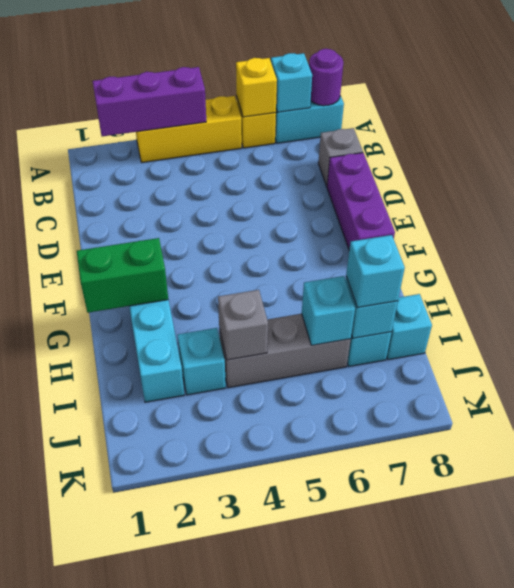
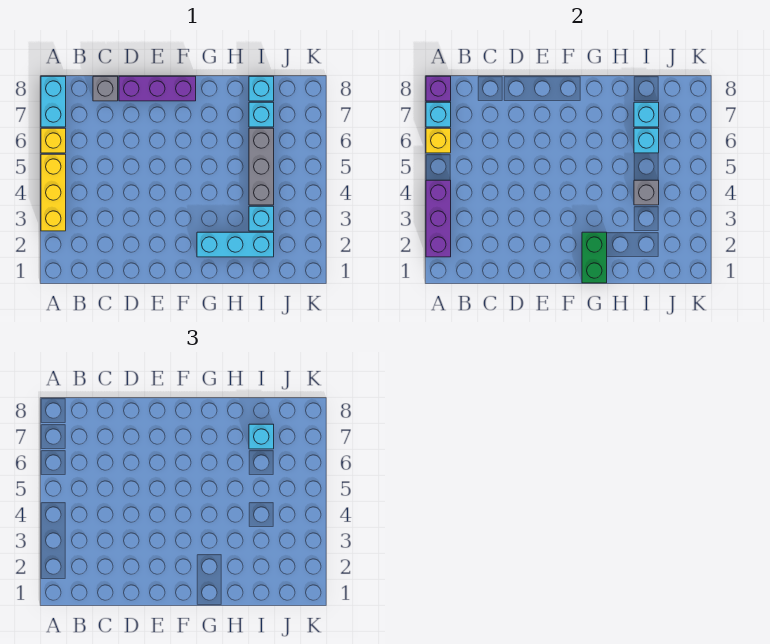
purple 1x1 round brick [309,49,343,106] -> purple 1x1 brick [426,76,451,101]

